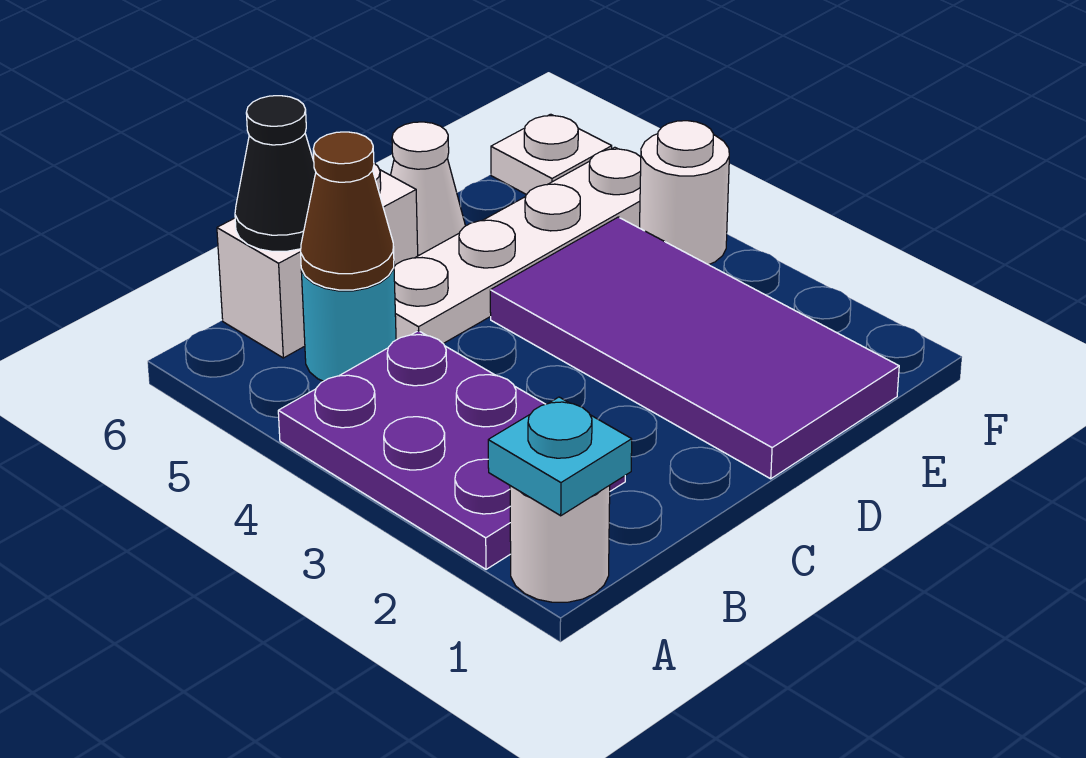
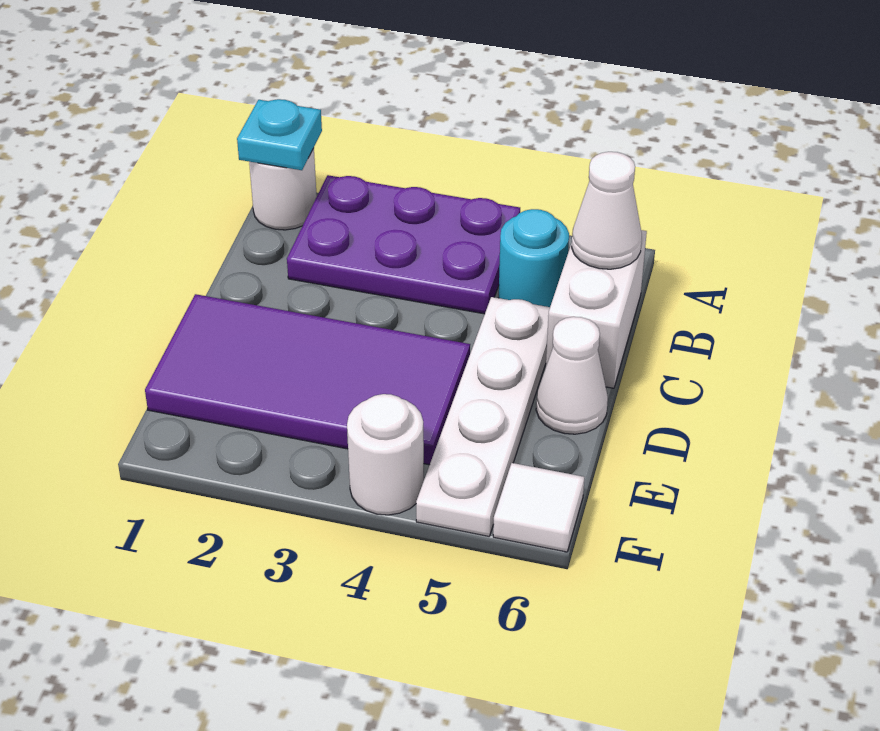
brown 1x1 cone [301,132,394,290] -> none
black 1x1 cone [235,96,316,251] -> white 1x1 cone [572,152,642,269]
white 1x1 plate [491,114,612,195] -> white 1x1 tile [493,463,584,552]

